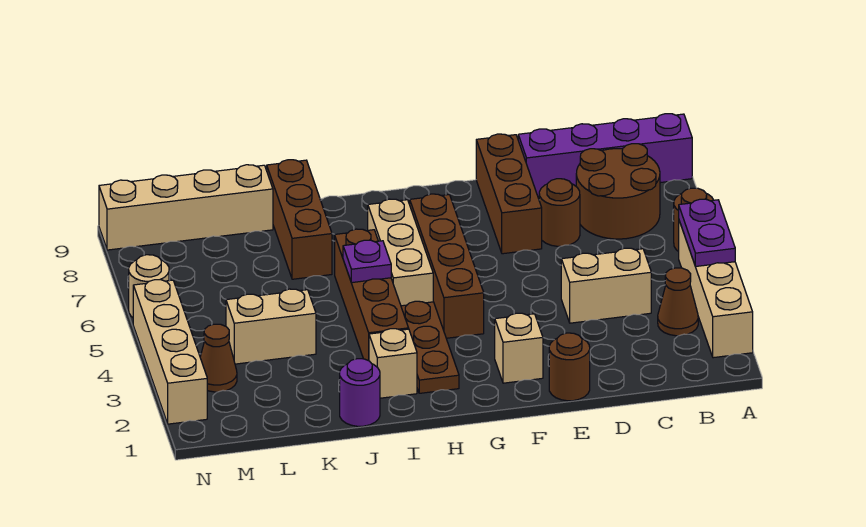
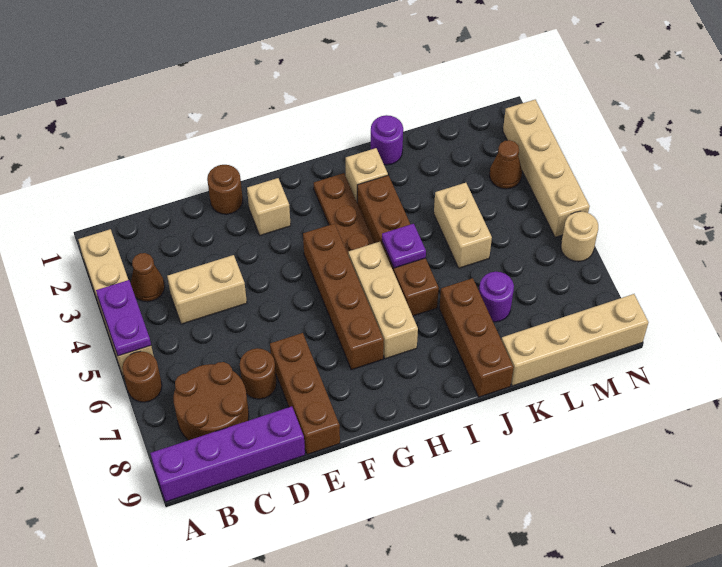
tan 1x2 brick [226,289,316,364] -> tan 1x2 brick turned to [434,183,492,268]
none -> purple 1x1 round brick [479,272,514,322]

